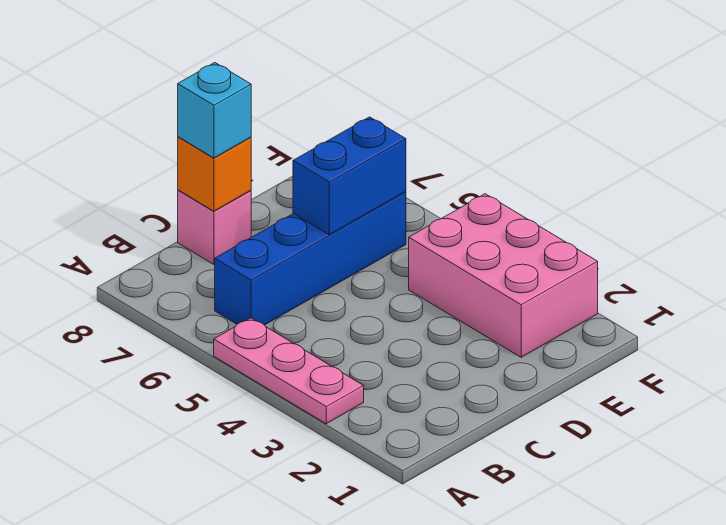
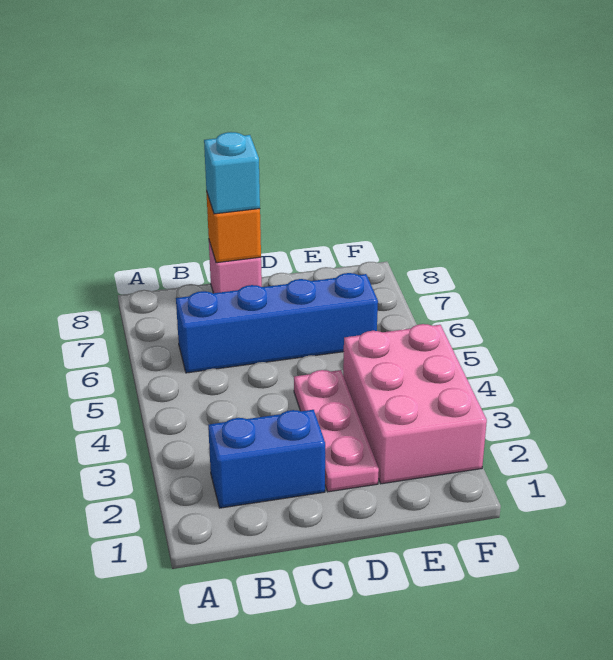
pink 1x3 plate [214,318,364,424] -> pink 1x3 plate moved to [294,370,379,492]
blue 1x2 brick [293,117,406,235] -> blue 1x2 brick moved to [208,410,325,508]

